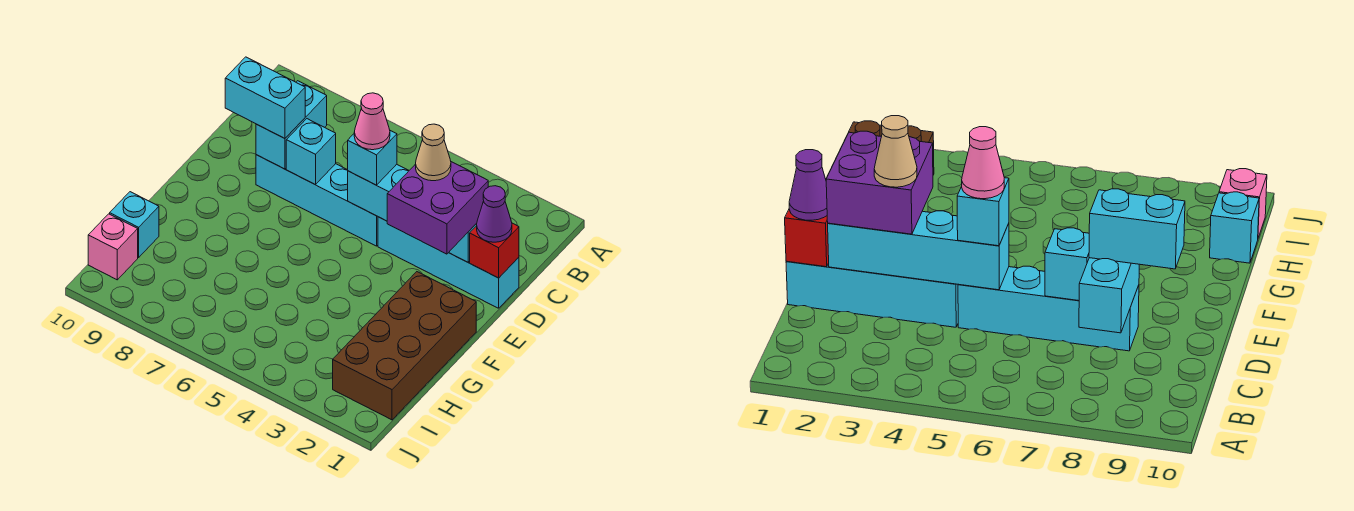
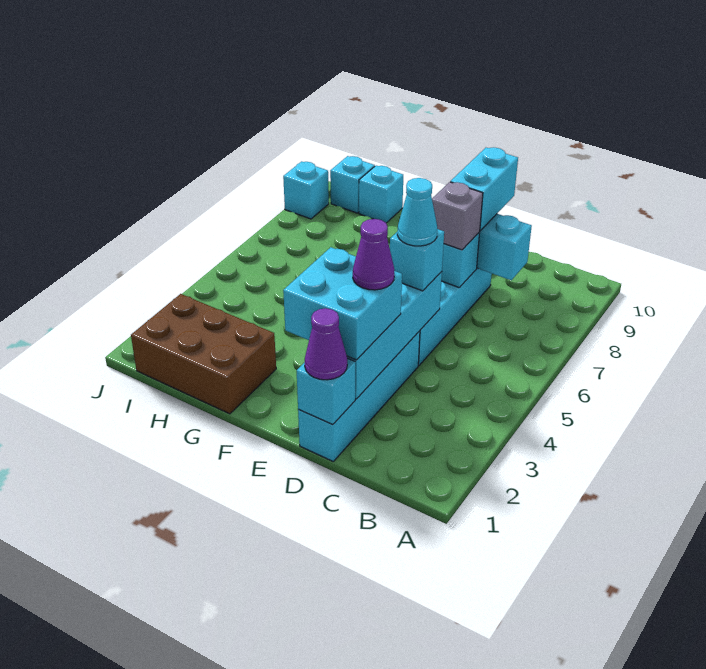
red 1x1 brick [470,223,519,278] -> cyan 1x1 brick [297,358,355,425]
purple 2x2 brick [387,162,488,254] -> cyan 2x2 brick [283,247,402,360]
tan 1x1 cone [416,124,451,181] -> purple 1x1 cone [353,219,394,290]
pink 1x1 cone [354,93,390,150] -> cyan 1x1 cone [397,178,437,246]
none -> grey 1x1 brick [432,182,483,250]
brown 2x4 brick [333,272,476,420] -> brown 2x3 brick [131,294,276,414]
pink 1x1 brick [88,214,138,280] -> cyan 1x1 brick [330,156,375,213]
none -> cyan 1x1 brick [283,162,329,219]

